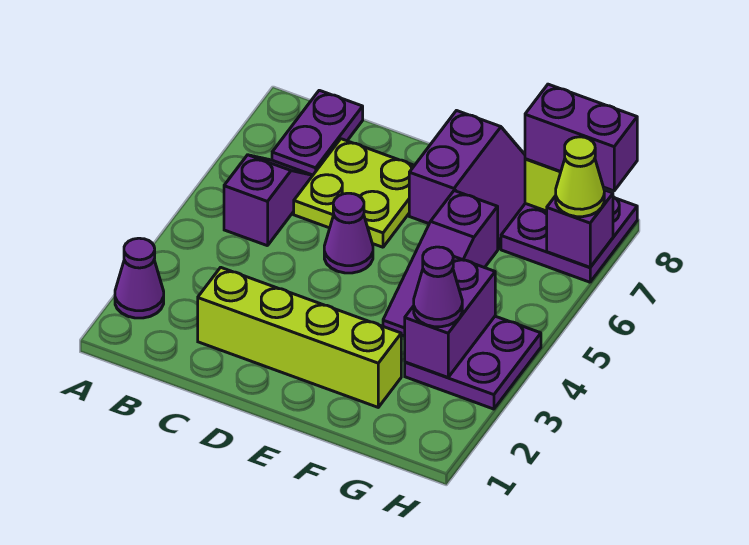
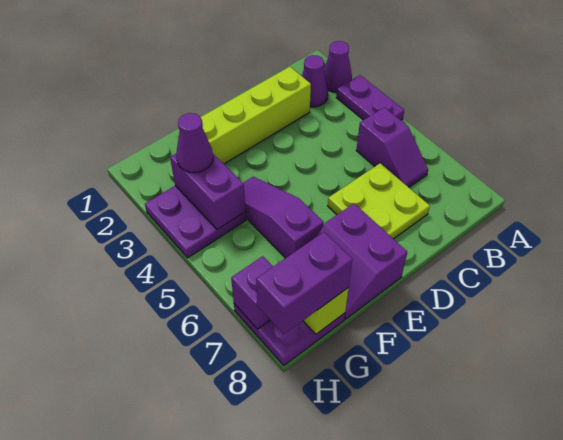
purple 1x2 plate [272,90,363,175] -> purple 1x2 plate moved to [336,75,404,120]
purple 1x1 cone [324,193,373,273] -> purple 1x1 cone moved to [302,55,328,107]
lime 1x1 cone [556,137,604,217] -> none

